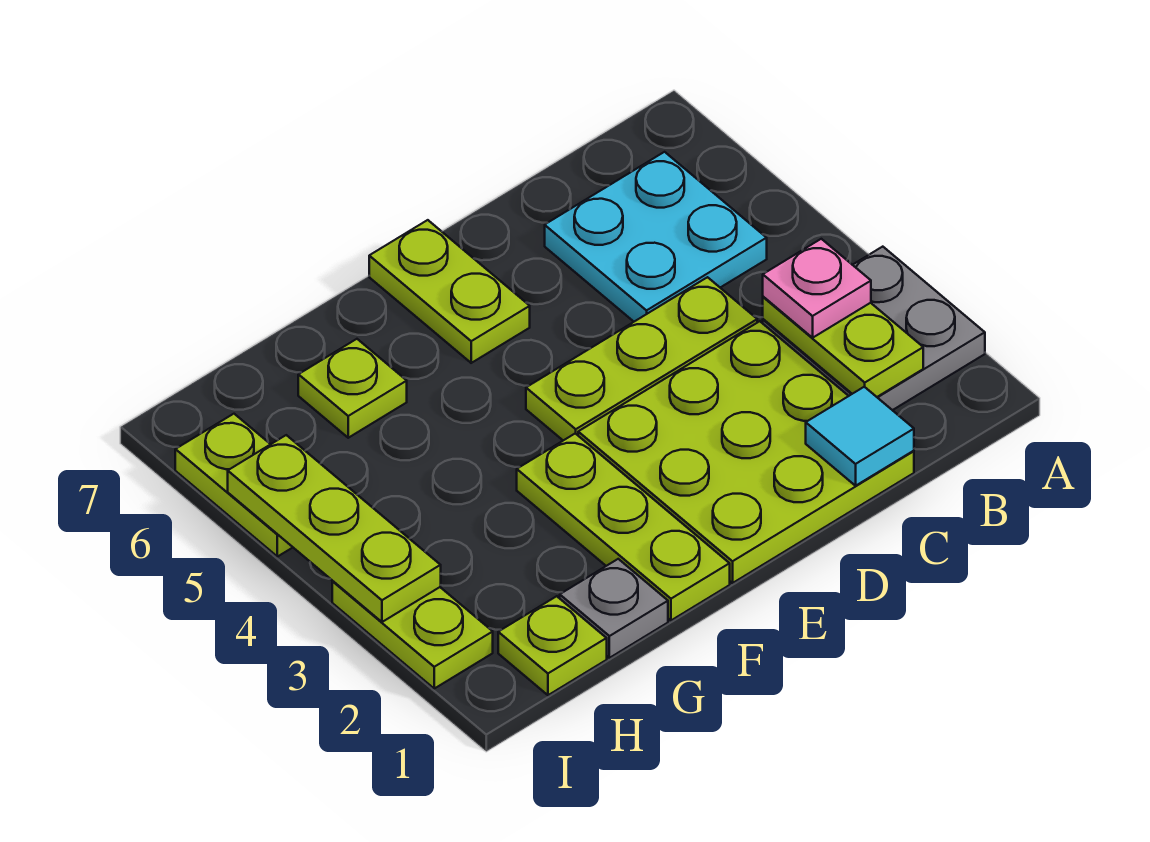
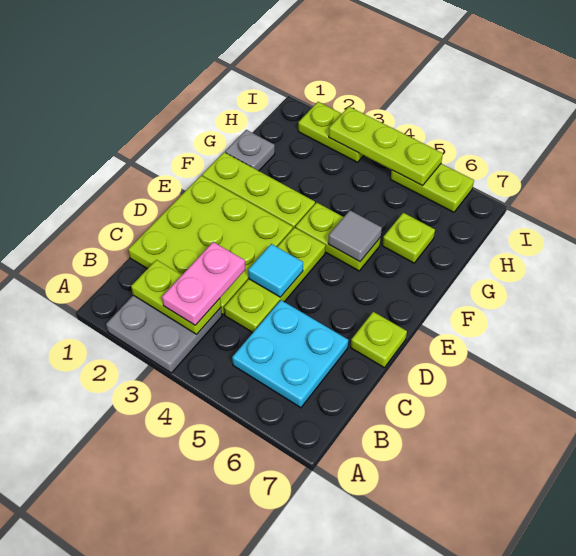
pink 1x1 plate [763,239,871,338] -> pink 1x2 plate [162,242,245,325]
cyan 1x1 tile [806,387,914,486] -> cyan 1x1 tile moved to [248,244,303,297]
lime 1x2 plate [369,220,530,363] -> lime 1x2 plate moved to [295,203,381,271]
none -> grey 1x1 tile [328,210,382,262]
lime 1x1 plate [498,596,607,695] -> lime 1x1 plate moved to [351,312,407,367]

